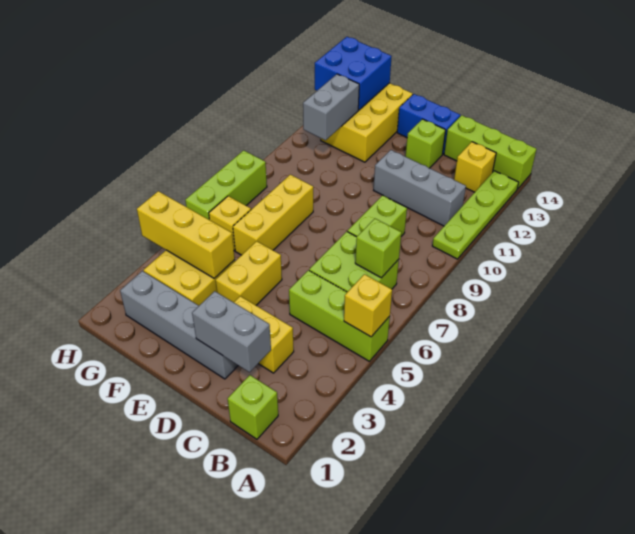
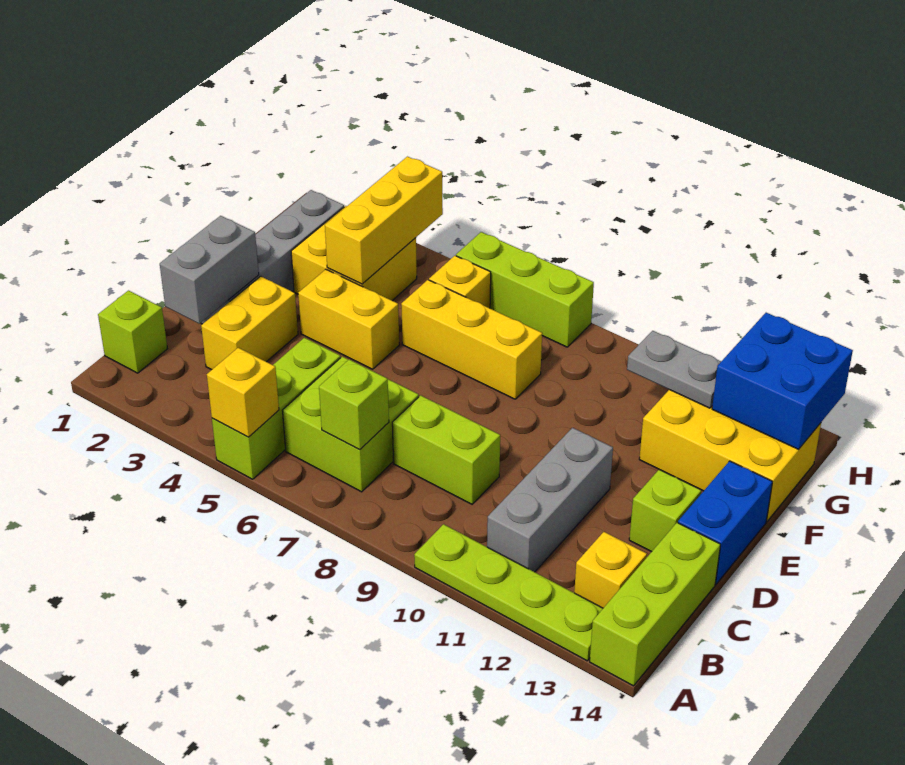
grey 1x2 brick [303,74,359,140] -> grey 1x2 plate [627,331,721,408]

